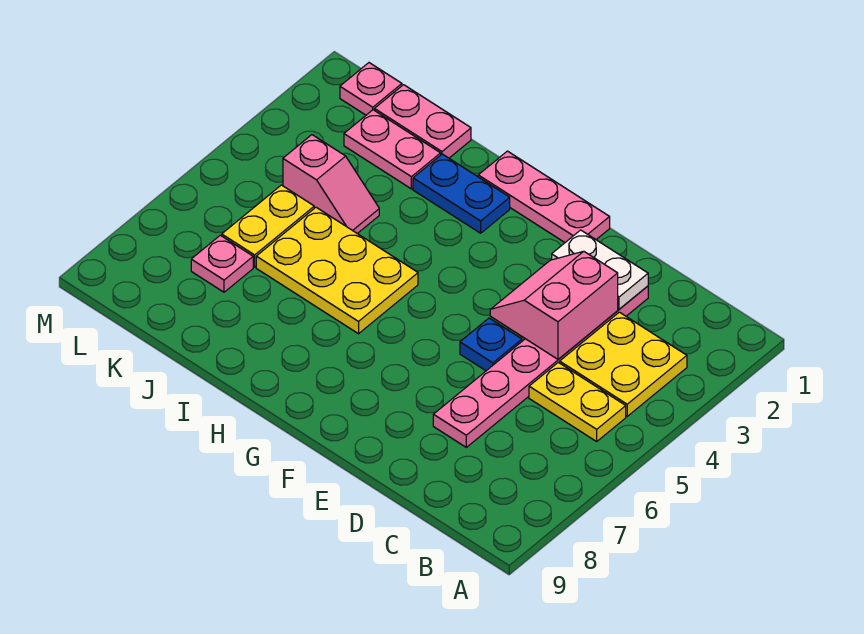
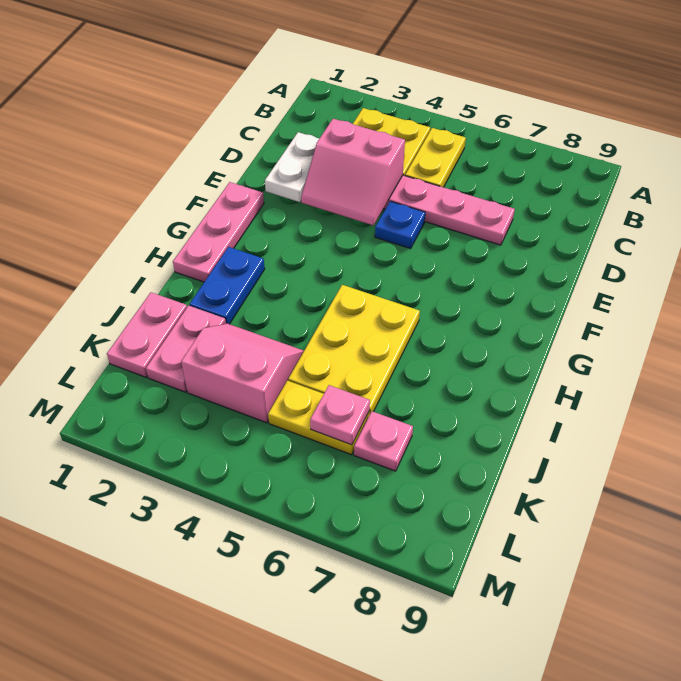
pink 1x2 slope [283,135,379,234] -> pink 2x2 slope [181,324,304,423]
pink 1x1 plate [340,63,402,115] -> pink 1x1 plate moved to [310,385,370,445]

